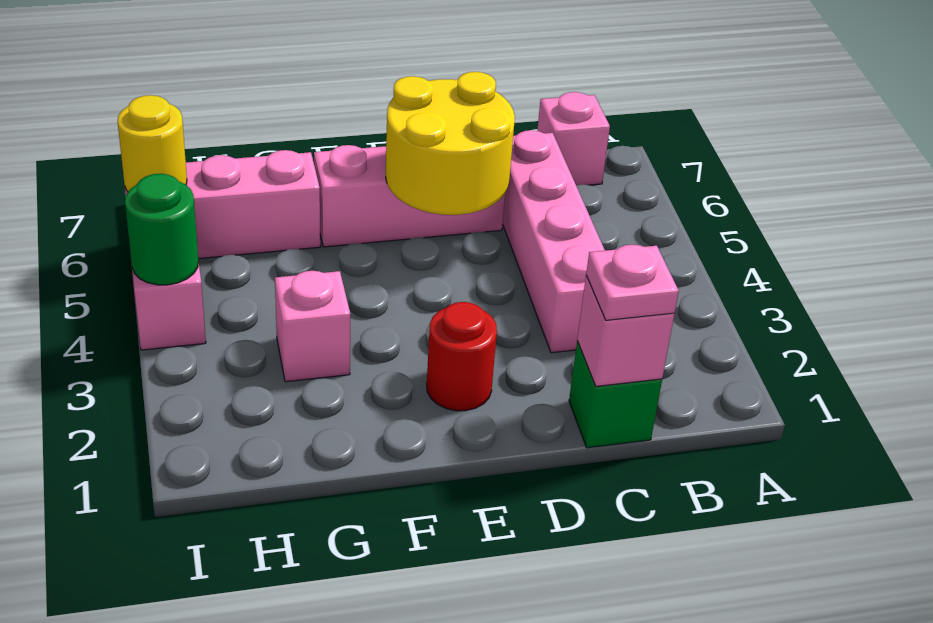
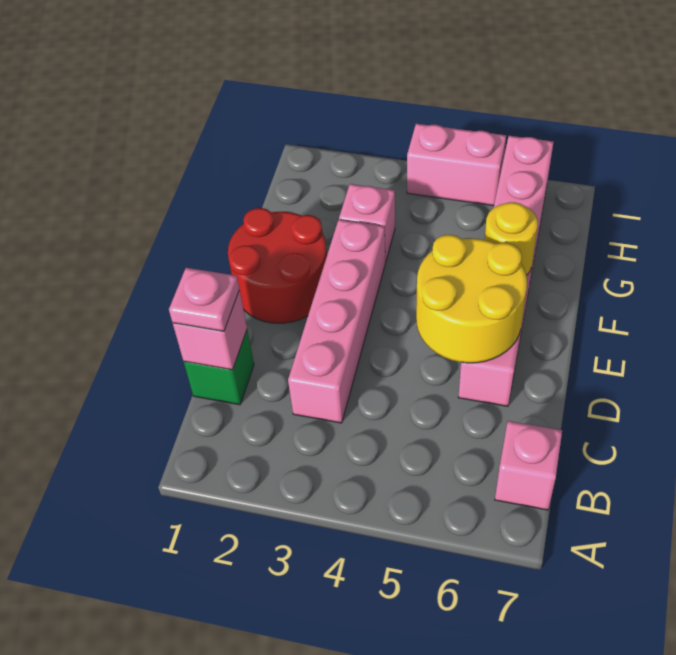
pink 1x4 brick [503,130,605,353] -> pink 1x4 brick turned to [288,220,385,423]
red 1x1 round brick [427,302,497,411] -> red 2x2 round brick [228,208,327,323]
green 1x1 round brick [125,174,198,285] -> none
yellow 1x1 round brick [118,95,187,191] -> yellow 1x1 round brick moved to [484,202,538,275]

